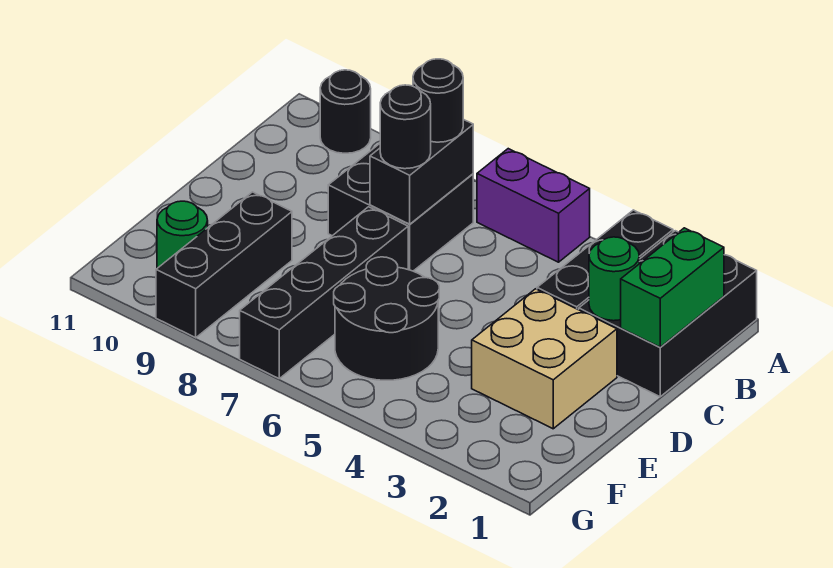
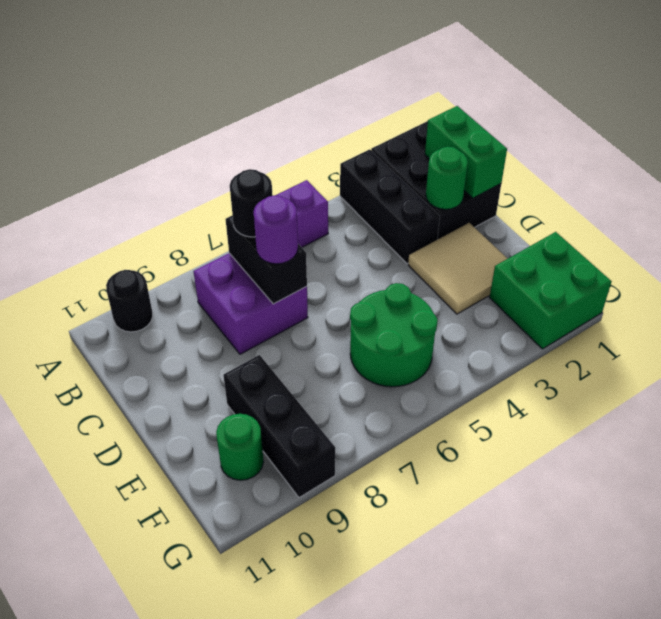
black 2x2 brick [328,144,473,271] -> purple 2x2 brick [193,253,308,354]
black 1x1 round brick [380,85,431,169] -> purple 1x1 round brick [254,195,298,264]
tan 2x2 brick [472,289,617,429] -> tan 2x2 tile [408,223,508,314]
black 1x4 brick [240,207,408,378] -> none
black 2x2 round brick [334,257,439,380] -> green 2x2 round brick [350,283,438,387]
none -> green 2x2 brick [489,232,612,349]

